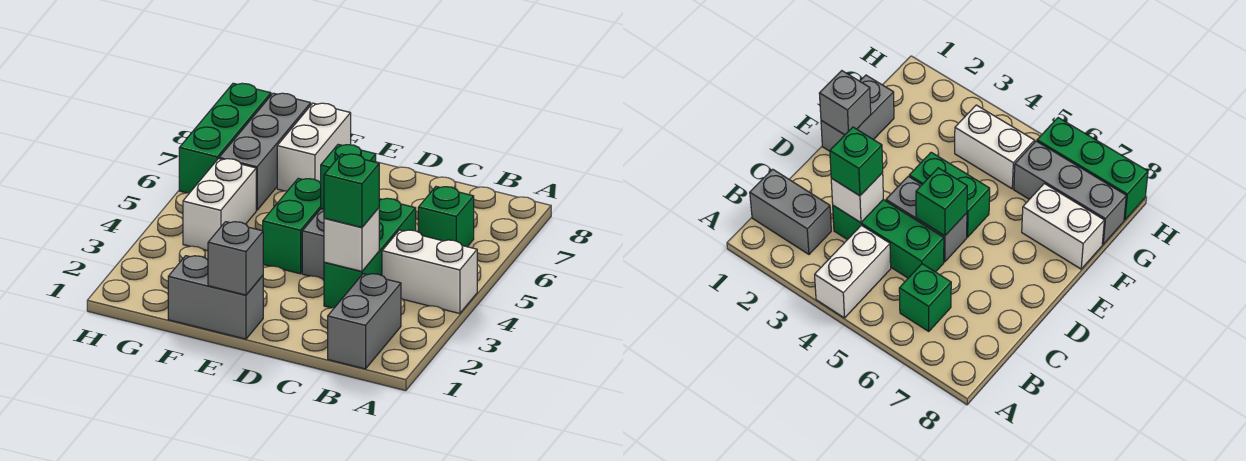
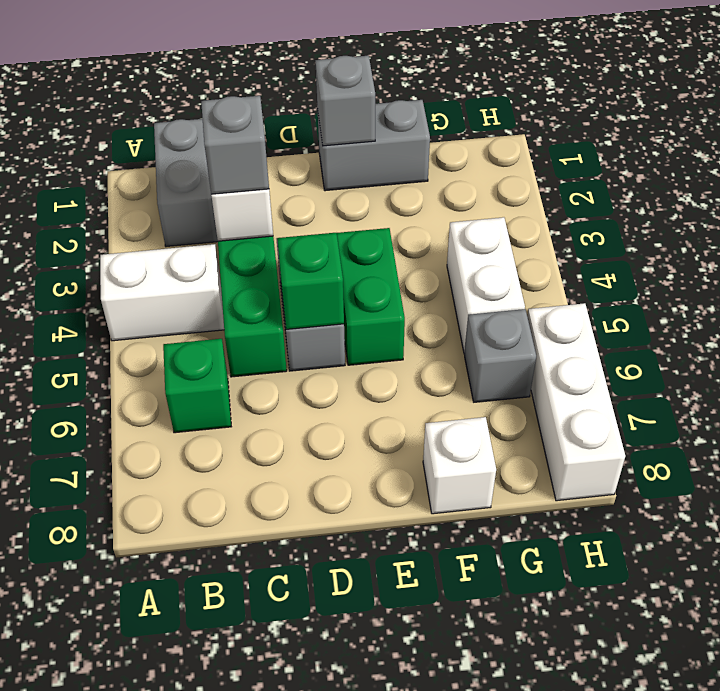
green 1x1 brick [324,154,379,227] -> grey 1x1 brick [201,96,269,194]
white 1x2 brick [277,103,351,191] -> white 1x1 brick [423,417,496,514]
grey 1x3 brick [219,93,311,210] -> grey 1x1 brick [465,309,536,402]
green 1x3 brick [179,83,271,193] -> white 1x3 brick [527,303,625,501]

